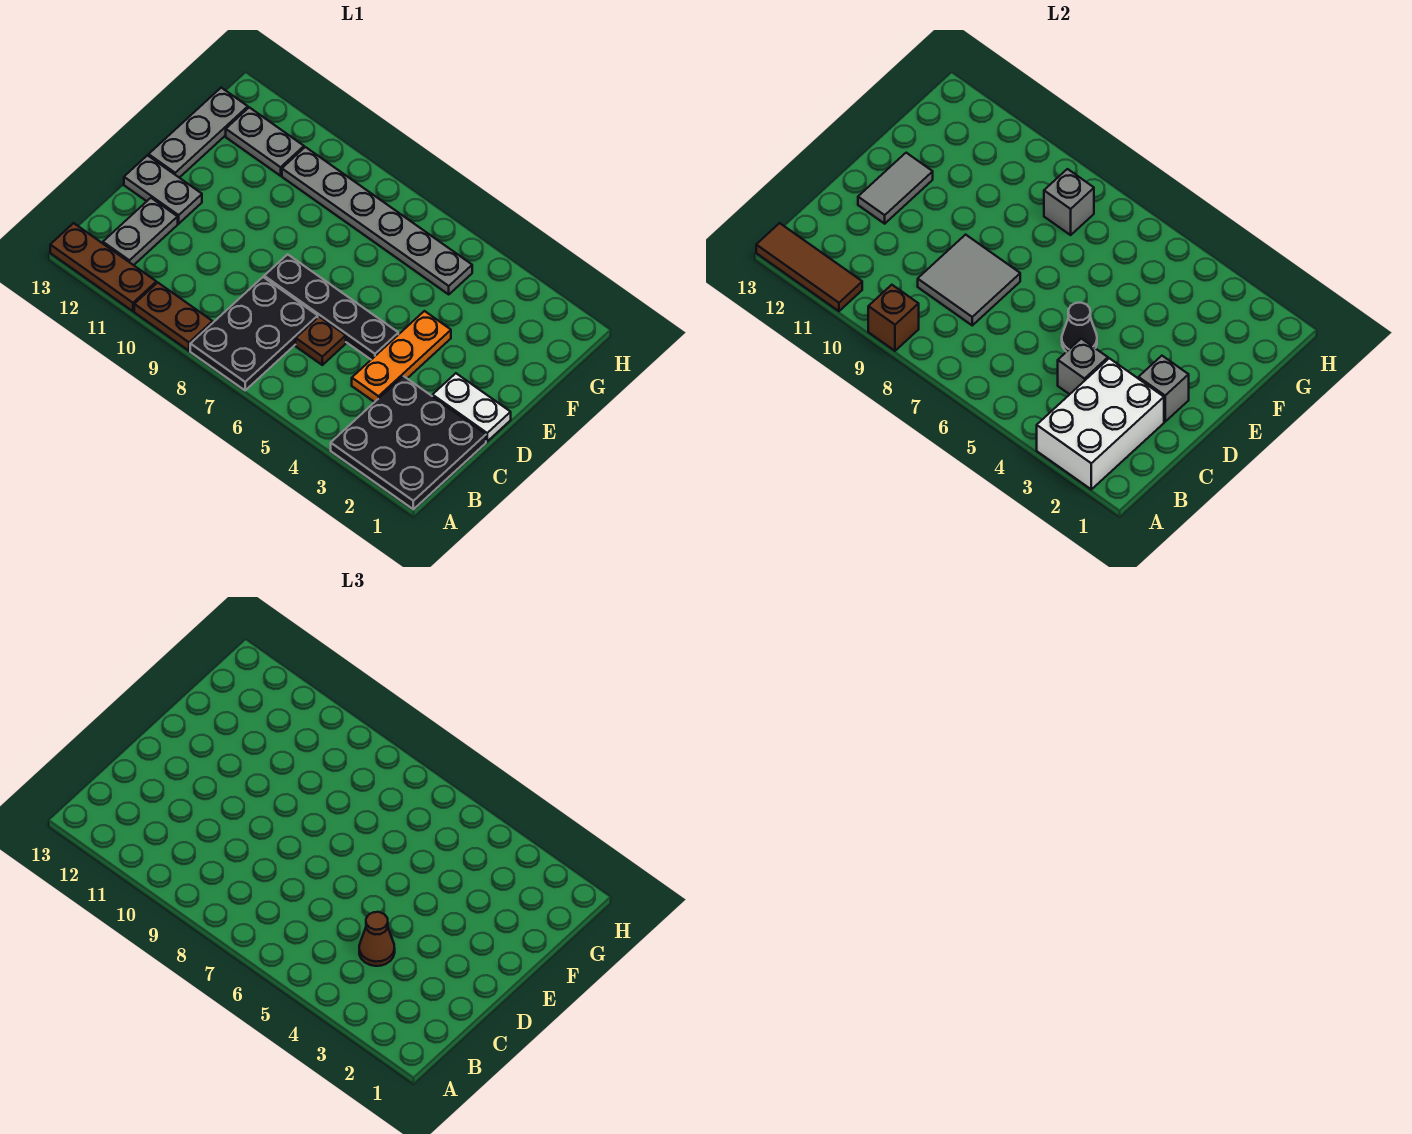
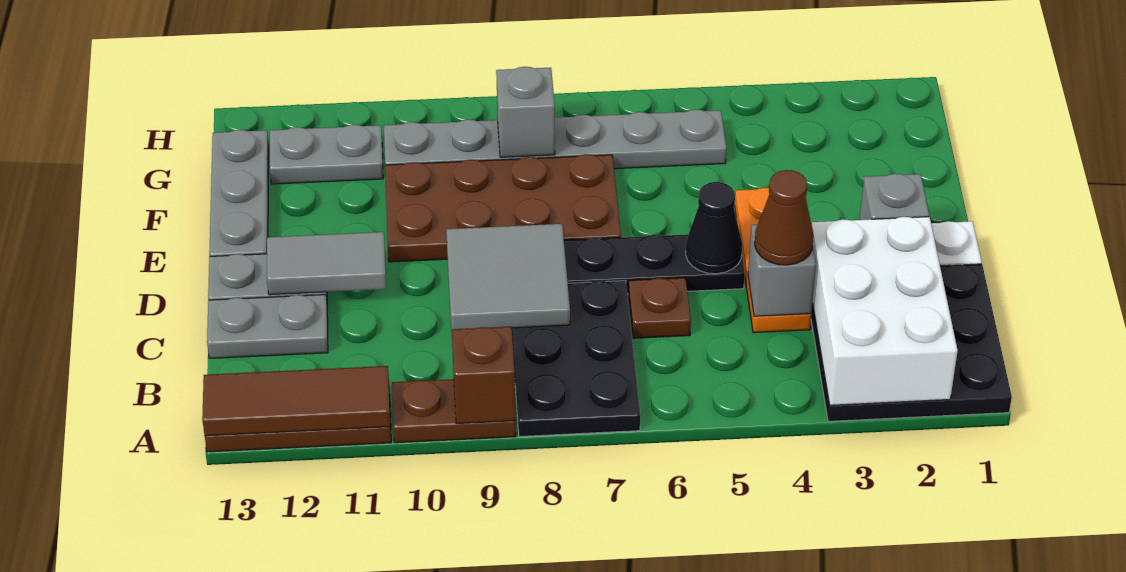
grey 1x2 plate [103,198,178,265] -> grey 1x2 plate turned to [207,295,328,358]
grey 1x2 tile [858,153,933,224] -> grey 1x2 tile turned to [267,232,386,295]
none -> brown 2x4 plate [385,154,621,262]

